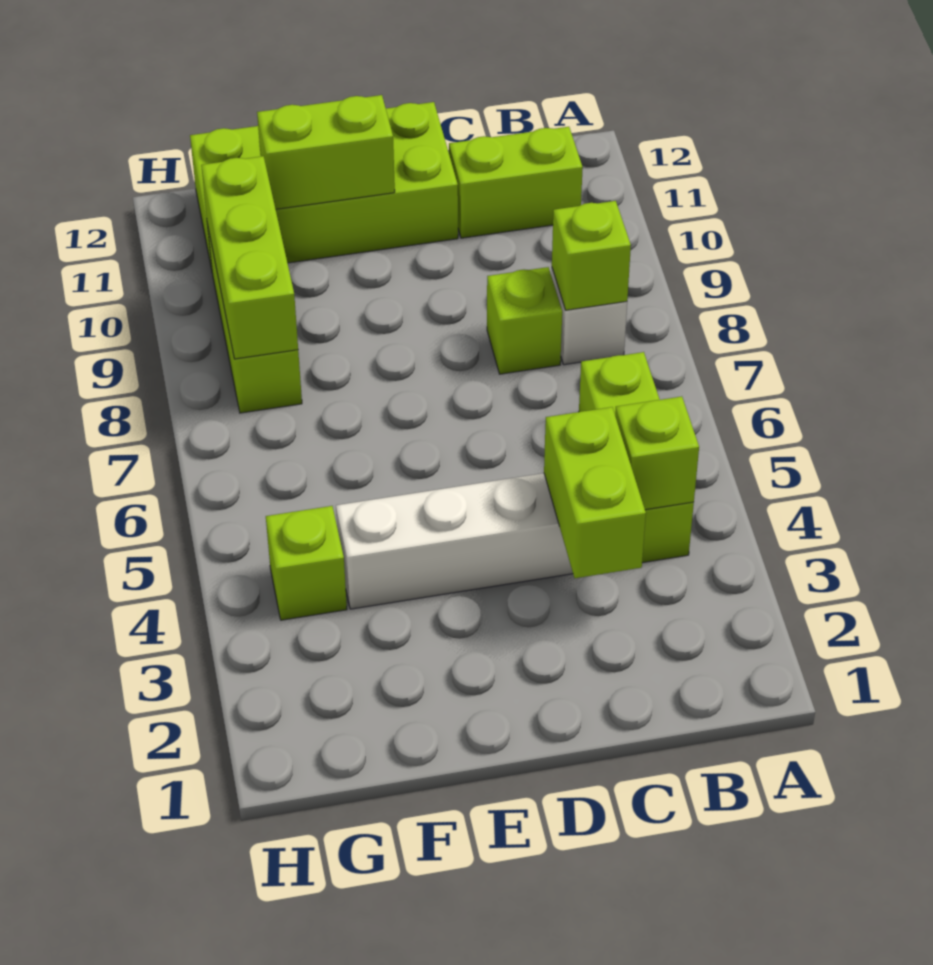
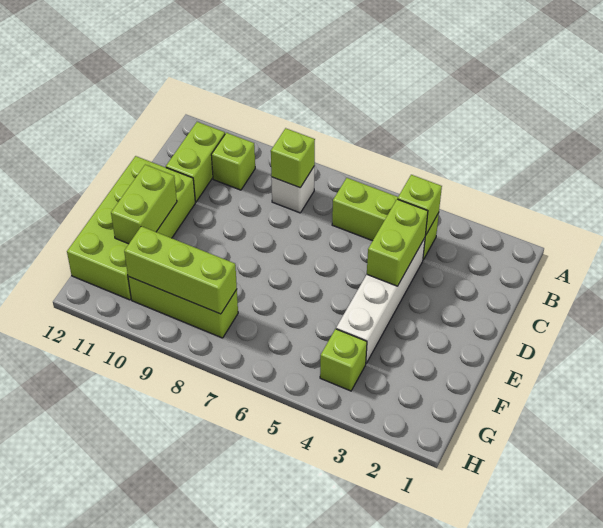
lime 1x2 brick [544,407,646,578] -> lime 1x2 brick turned to [367,199,428,286]
lime 1x1 brick [487,267,562,374] -> lime 1x1 brick moved to [211,133,255,190]

